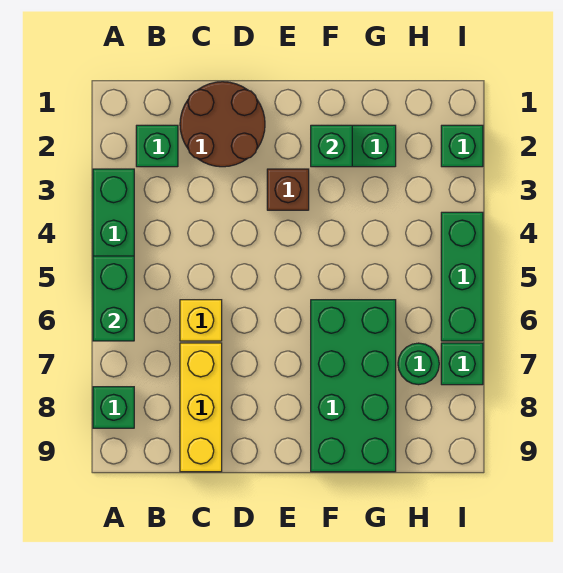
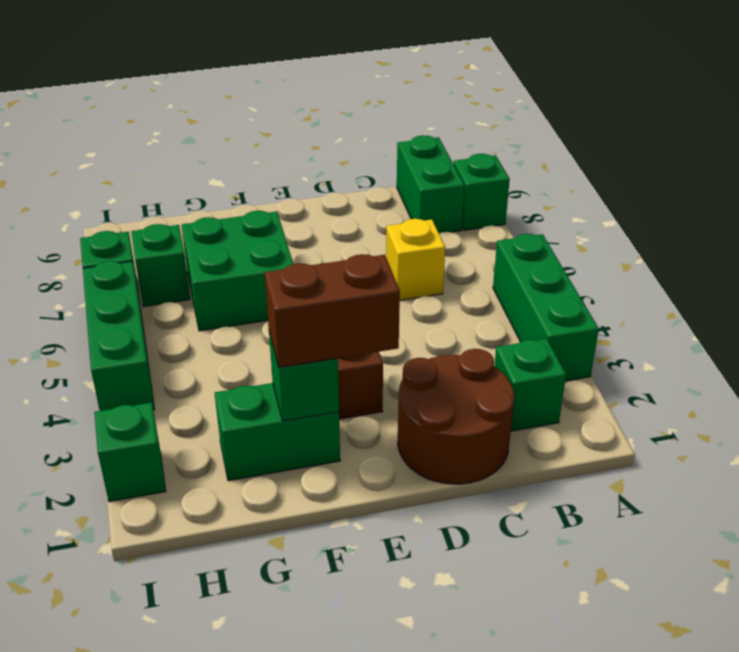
green 1x2 brick [93,256,134,341] -> green 1x2 brick moved to [397,135,464,233]
yellow 1x3 brick [180,343,222,472] -> none
none -> brown 1x2 brick [265,254,400,367]
green 2x4 brick [311,300,396,472] -> green 2x2 brick [182,211,293,331]
green 1x1 round brick [398,343,439,385] -> green 1x1 brick [131,224,190,307]

